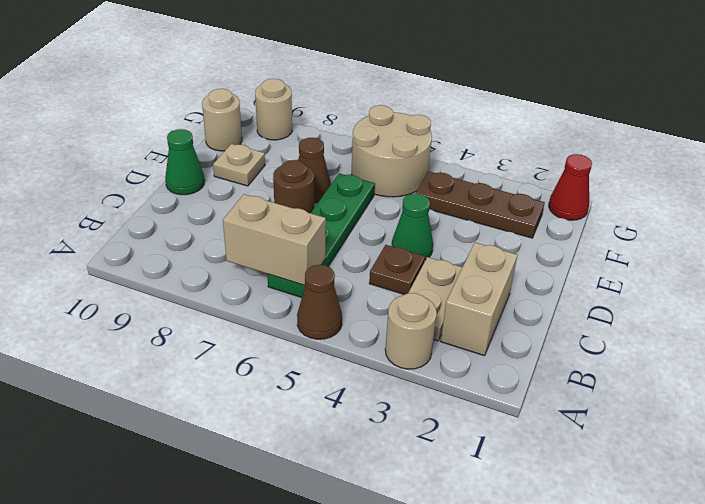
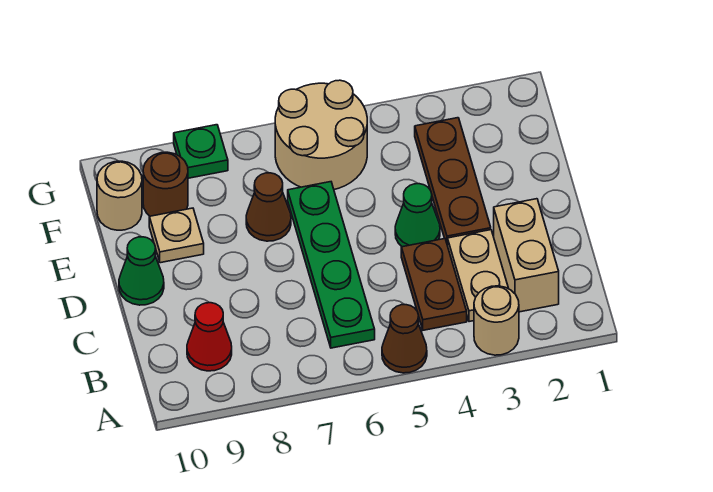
tan 1x2 brick [223,194,326,286] -> none
brown 1x1 plate [369,245,425,295] -> brown 1x2 plate [401,239,467,330]
brown 1x1 round brick [273,160,314,213] -> brown 1x1 round brick moved to [143,152,188,216]
brown 1x3 plate [416,172,545,238] -> brown 1x3 plate turned to [415,118,491,246]
red 1x1 cone [549,154,592,220] -> red 1x1 cone moved to [187,303,232,371]
none -> green 1x1 plate [174,125,228,178]
tan 1x1 round brick [255,79,292,140] -> none

